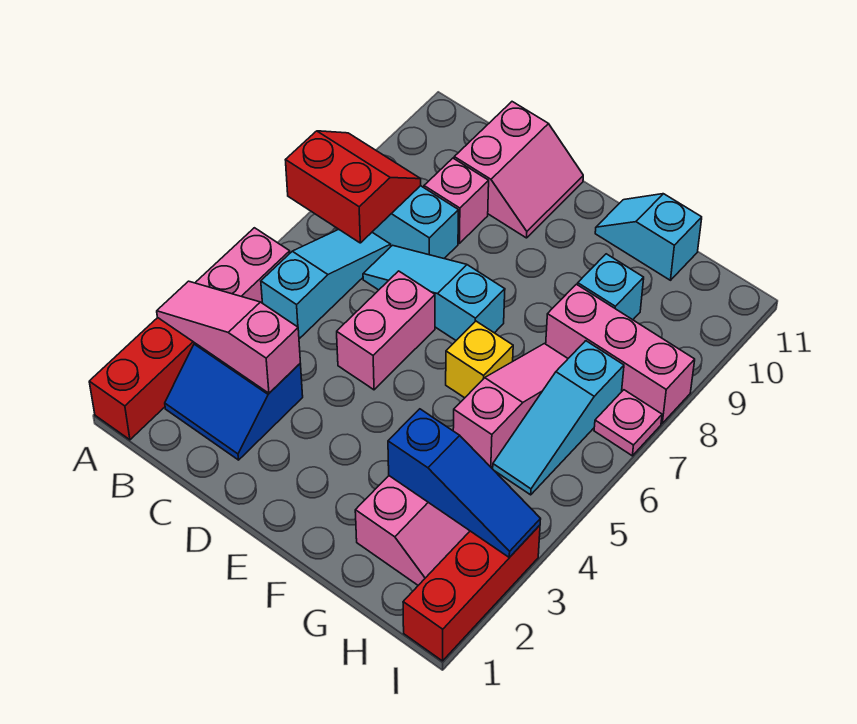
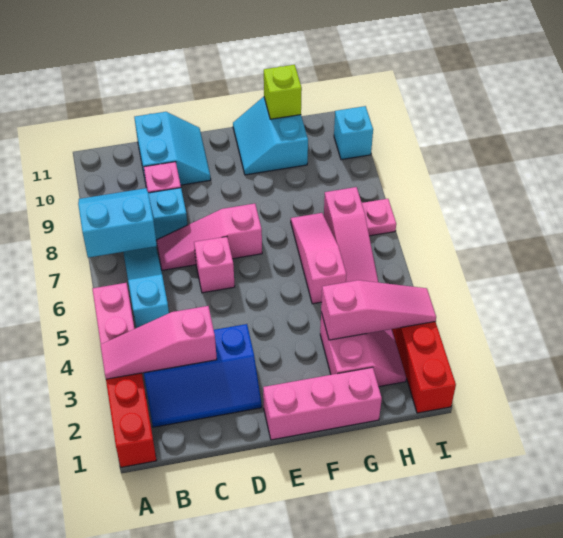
red 2x2 slope [286,131,421,243] -> cyan 2x2 slope [78,188,157,258]
blue 2x2 slope [165,343,303,460] -> blue 2x3 slope [144,324,262,427]
cyan 1x3 slope [363,245,505,340] -> pink 1x3 slope [156,204,262,270]
pink 2x2 slope [454,102,583,238] -> cyan 2x2 slope [134,112,211,185]
pink 1x2 brick [337,271,435,390] -> pink 1x1 brick [194,237,235,293]
yellow 1x1 brick [446,321,513,398] -> none
cyan 1x2 slope [595,194,702,280] -> cyan 2x2 slope [233,97,308,175]
blue 1x3 slope [388,409,541,558] -> pink 1x3 slope [321,280,436,340]
pink 1x3 brick [546,284,695,423] -> pink 1x3 brick moved to [263,367,382,440]
cyan 1x1 brick [578,254,644,320] -> cyan 1x1 brick moved to [334,106,373,160]
none -> lime 1x1 brick [264,65,302,119]
cyan 1x3 slope [493,341,624,495] -> pink 1x3 slope [324,187,378,282]

